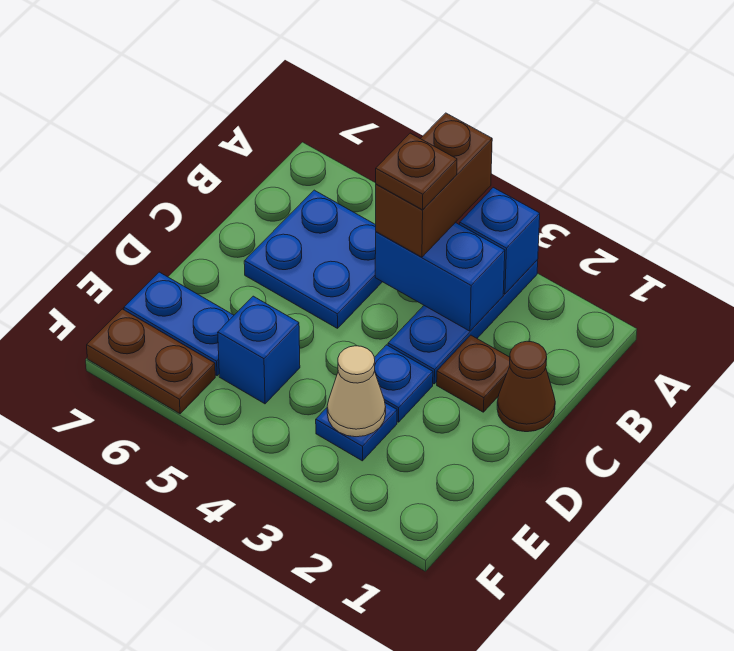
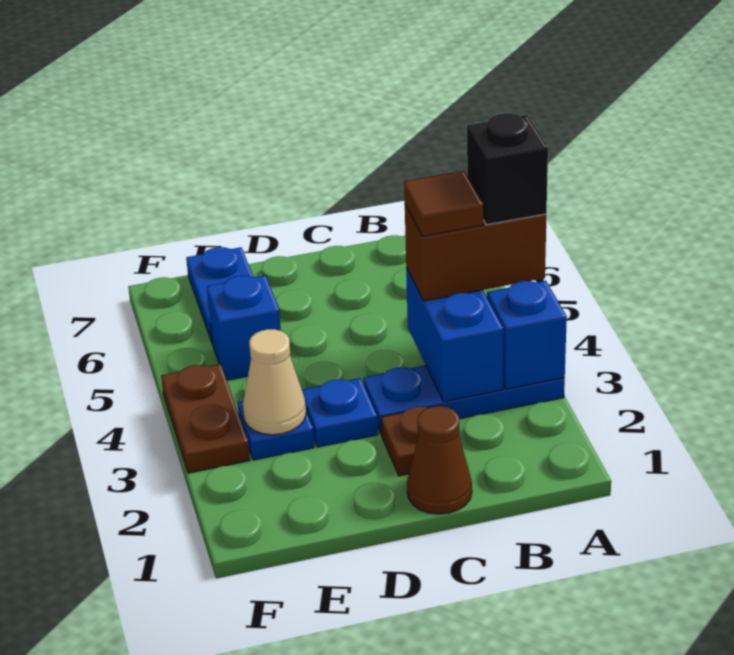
none -> black 1x1 brick [467,113,548,225]
brown 1x1 plate [376,133,457,210] -> brown 1x1 tile [404,171,483,236]
blue 2x2 plate [244,190,382,328] -> none
brown 1x2 plate [87,309,215,414] -> brown 1x2 plate moved to [161,364,250,473]

